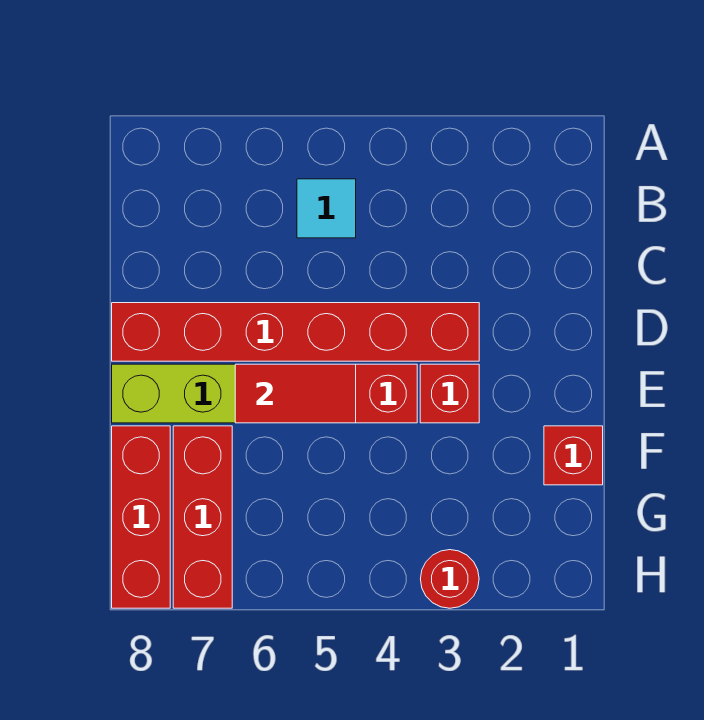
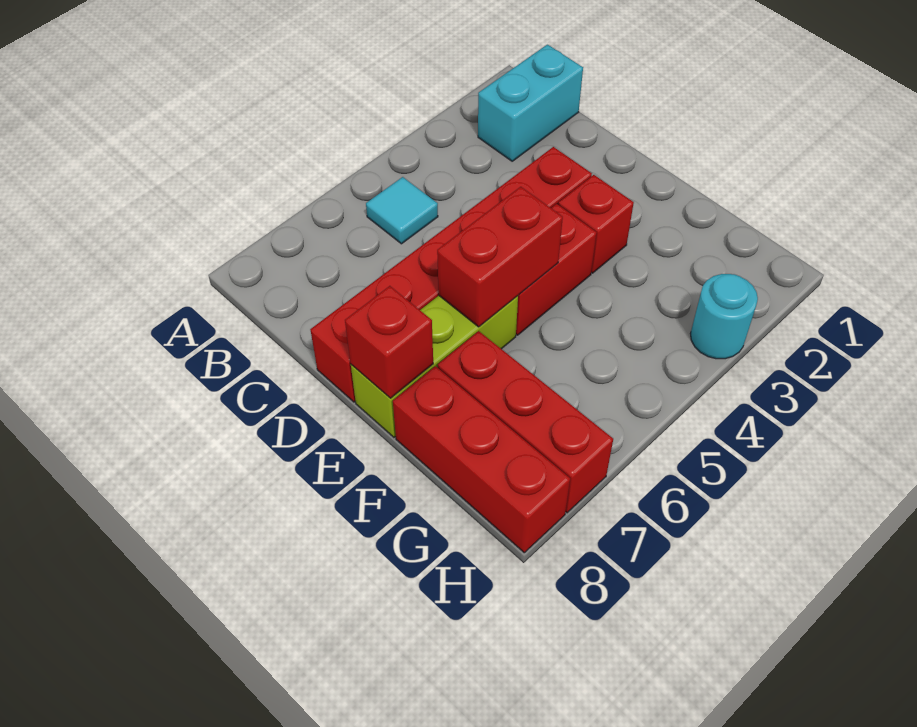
none -> cyan 1x2 brick [478,45,583,161]
red 1x2 tile [235,364,356,423] -> red 1x2 brick [437,187,563,327]
red 1x1 brick [544,426,603,485] -> red 1x1 brick moved to [345,286,433,398]
red 1x1 round brick [421,550,479,608] -> cyan 1x1 round brick [690,274,758,359]

